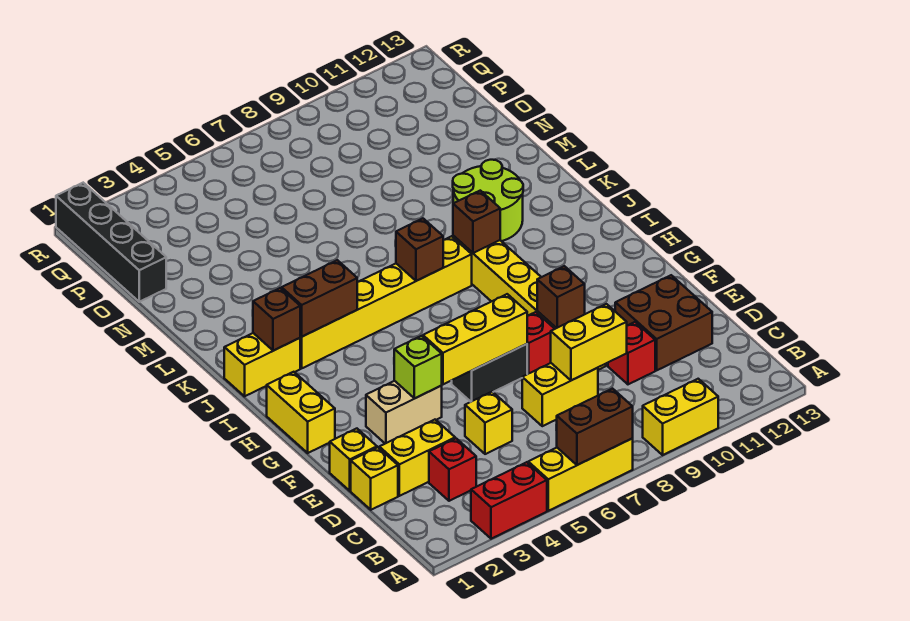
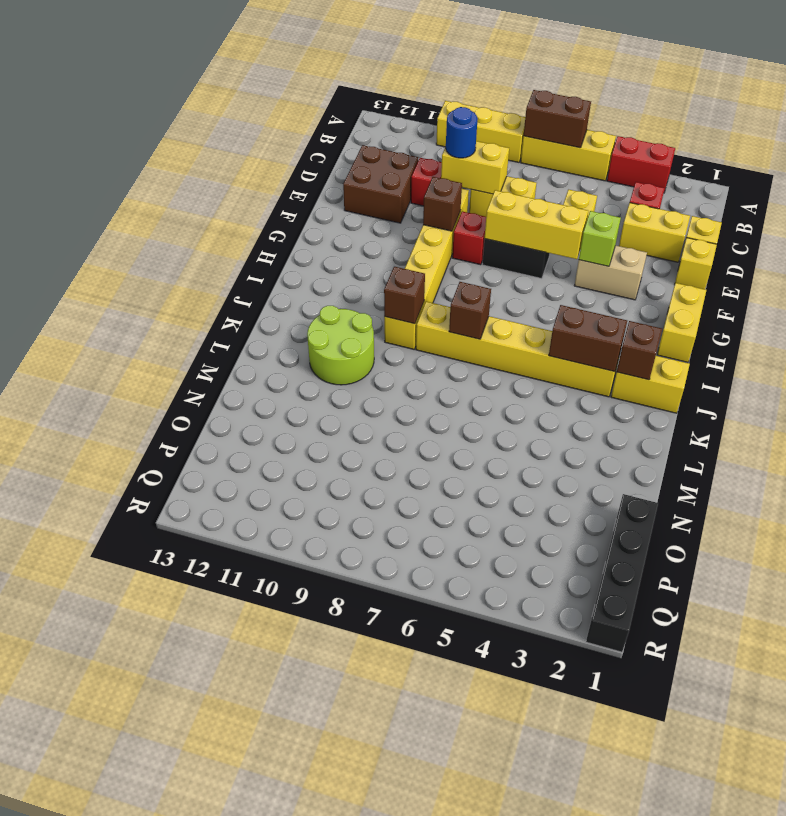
yellow 1x2 brick [643,379,718,455] -> yellow 1x3 brick [436,101,525,162]
none -> blue 1x1 round brick [446,107,478,158]

